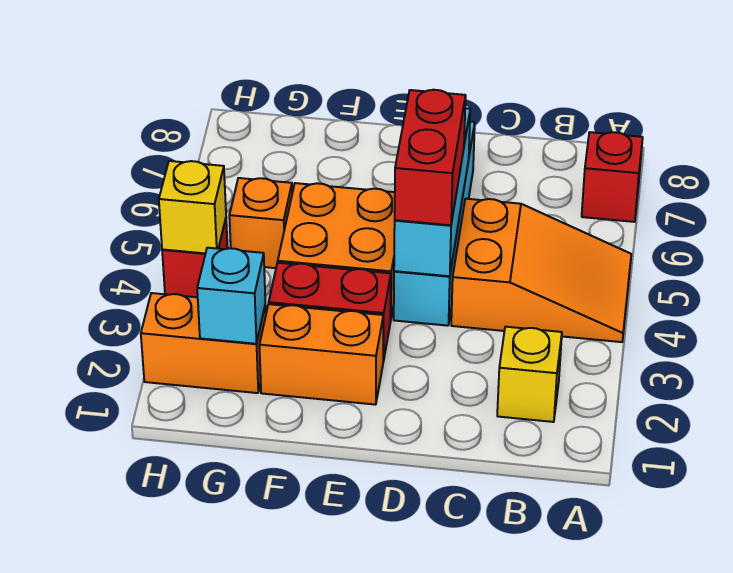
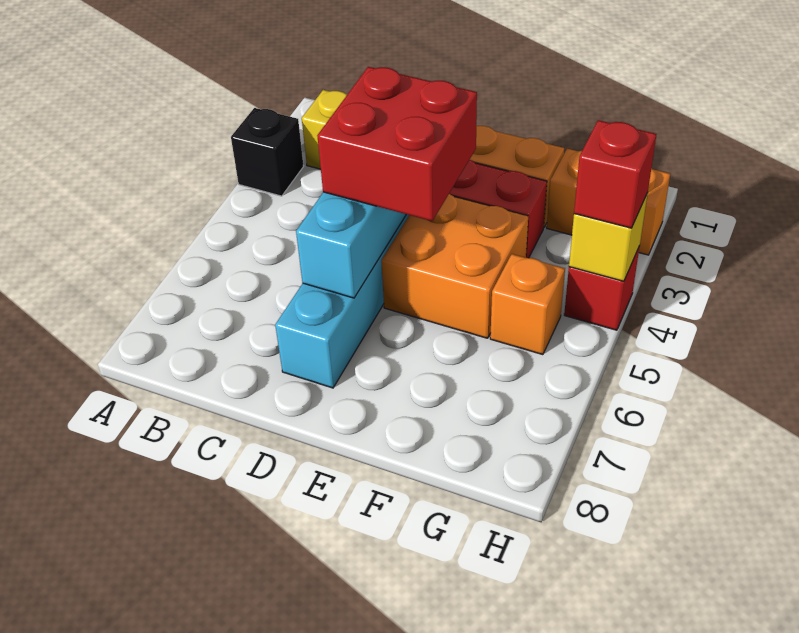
none -> black 1x1 brick [231,108,304,196]
orange 2x3 slope [451,199,631,342] -> none
red 1x1 brick [582,132,643,222] -> red 1x1 brick moved to [574,120,656,228]
red 1x2 brick [395,90,466,225] -> red 2x2 brick [317,67,477,221]
cyan 1x1 brick [197,248,265,344] -> none

